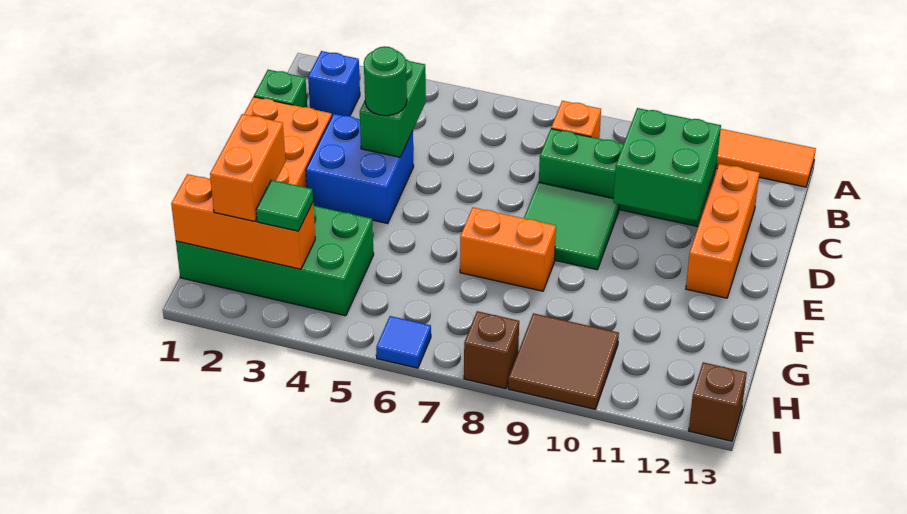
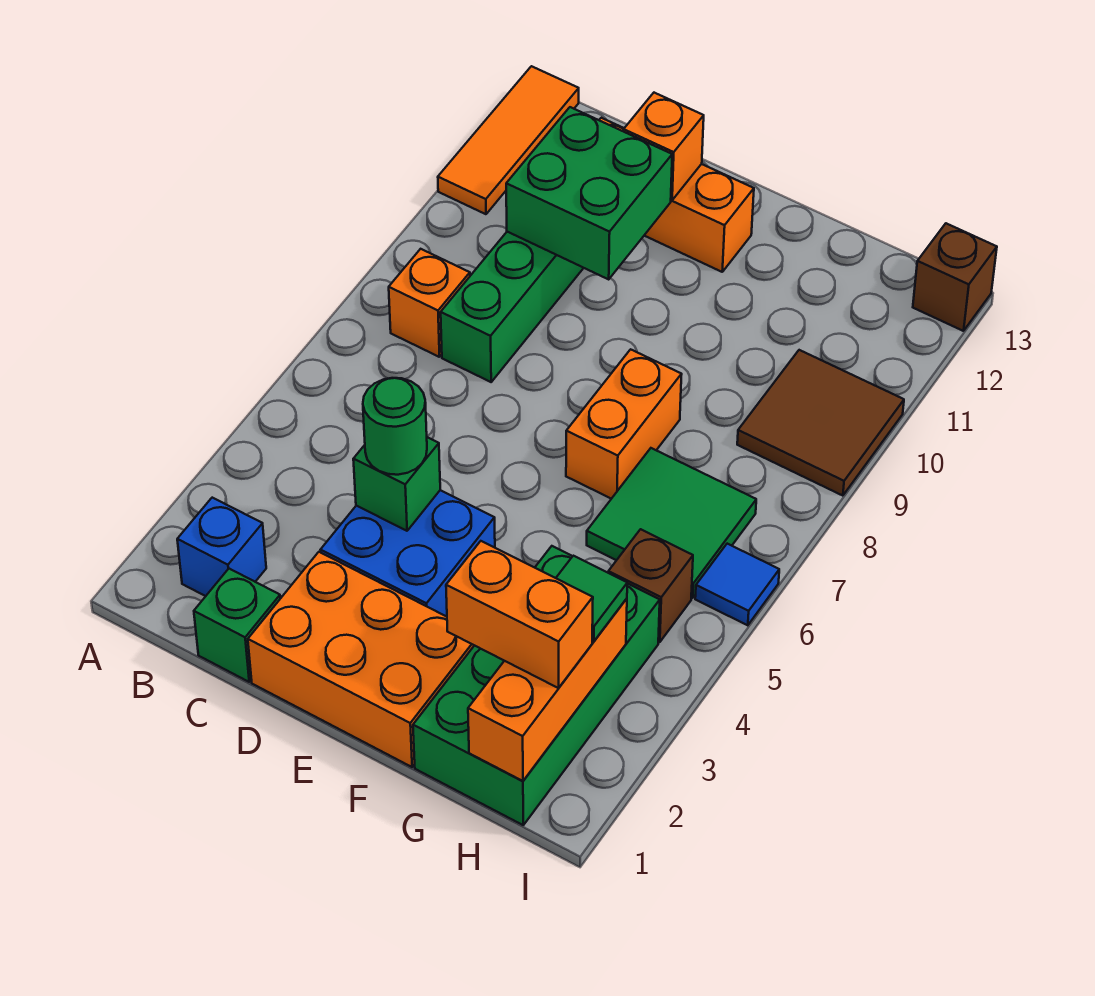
green 1x2 brick [360,59,426,157] -> green 1x1 brick [353,437,440,531]
green 2x2 tile [524,182,619,270] -> green 2x2 tile moved to [587,448,756,598]
none -> orange 1x1 brick [624,93,704,200]
brown 1x1 brick [464,311,519,389] -> brown 1x1 brick moved to [608,529,693,642]

